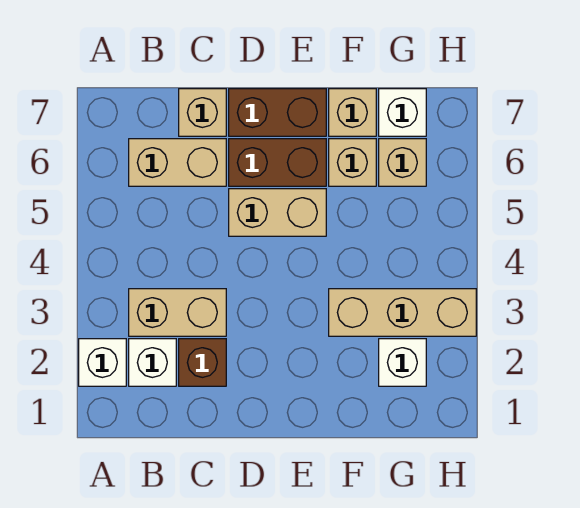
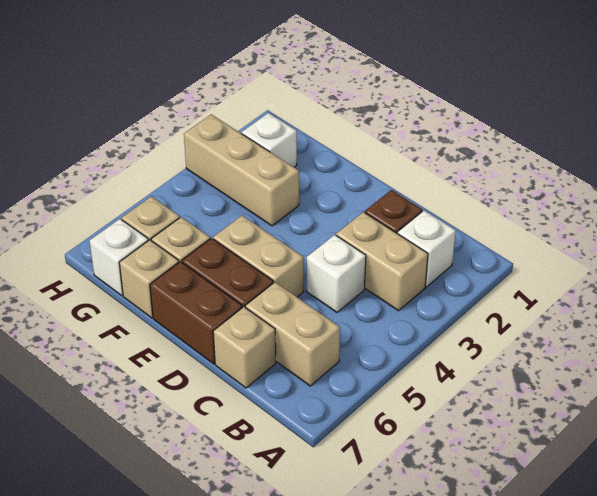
white 1x1 brick [79,339,126,386] -> white 1x1 brick moved to [307,235,366,312]

